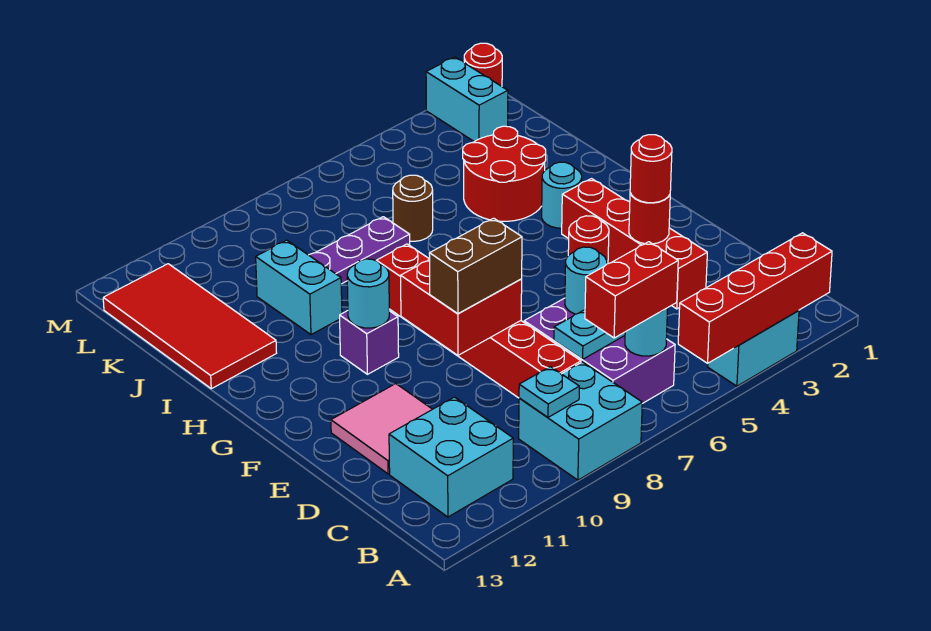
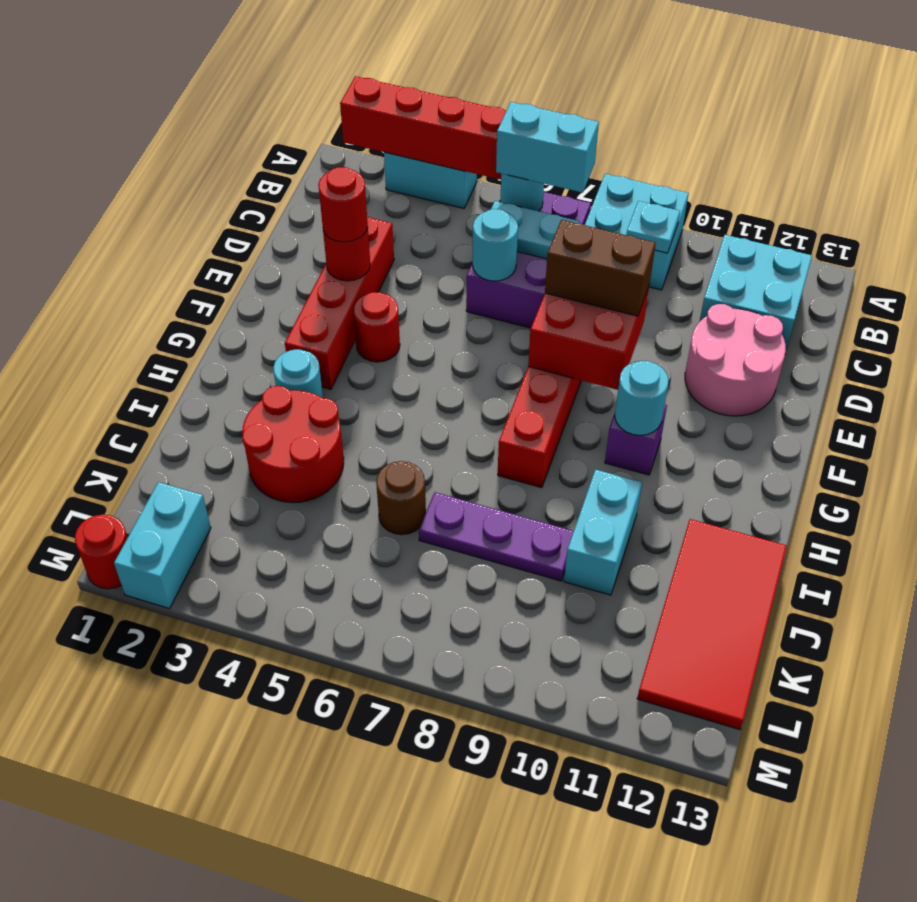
red 1x2 brick [585,242,678,338] -> cyan 1x2 brick [496,102,599,193]
pink 2x2 tile [331,384,432,474] -> pink 2x2 round brick [685,304,786,416]

